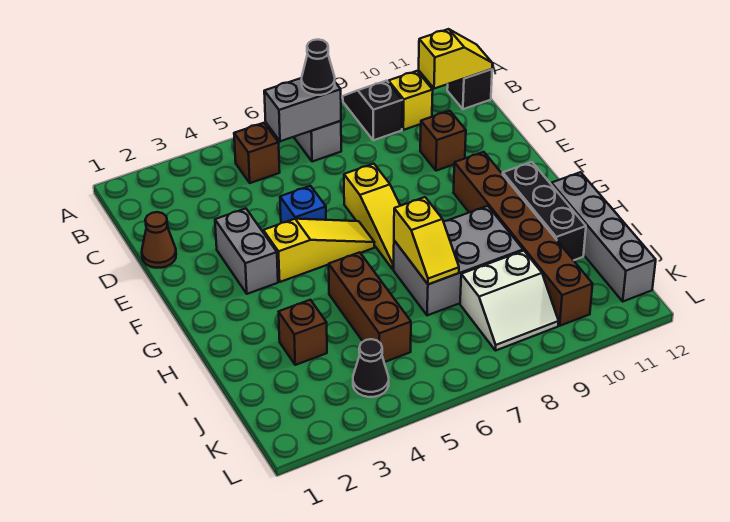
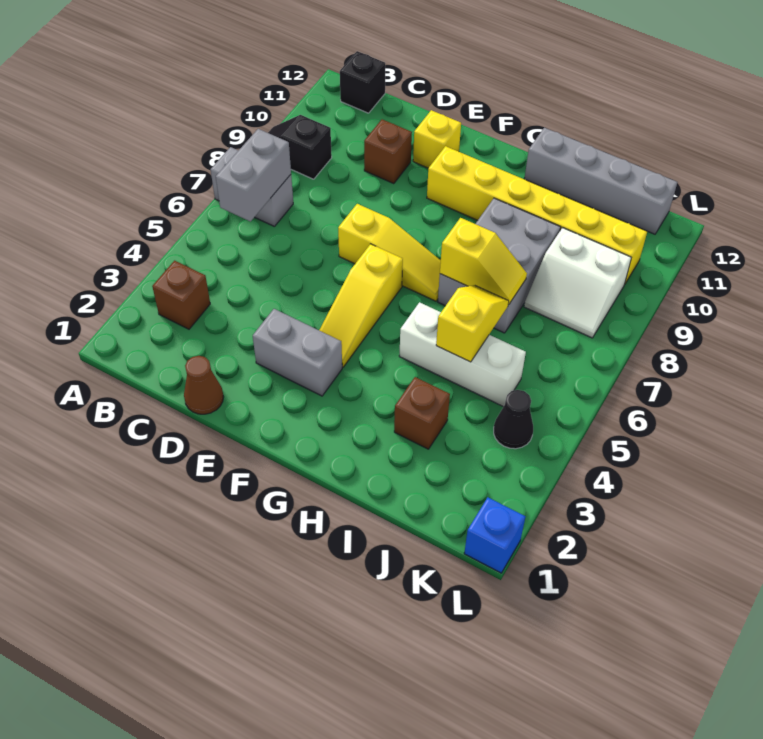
brown 1x1 brick [234,123,280,183] -> brown 1x1 brick moved to [152,261,210,329]
black 1x1 cone [302,40,335,95] -> none
yellow 1x1 brick [389,71,433,130] -> yellow 1x1 brick moved to [413,110,461,168]
yellow 1x2 slope [419,29,493,89] -> yellow 1x2 slope moved to [436,285,509,362]
blue 1x1 brick [280,186,326,223] -> blue 1x1 brick moved to [464,497,526,573]
yellow 1x3 slope [263,219,375,282] -> yellow 1x3 slope turned to [319,244,403,367]
brown 1x6 brick [453,152,593,326] -> yellow 1x6 brick [427,146,647,285]
black 1x3 brick [503,162,586,260] -> none
brown 1x3 brick [329,252,411,362] -> white 1x3 brick [399,302,526,407]
white 2x2 slope [460,251,559,351] -> white 2x2 slope turned to [524,228,631,338]

